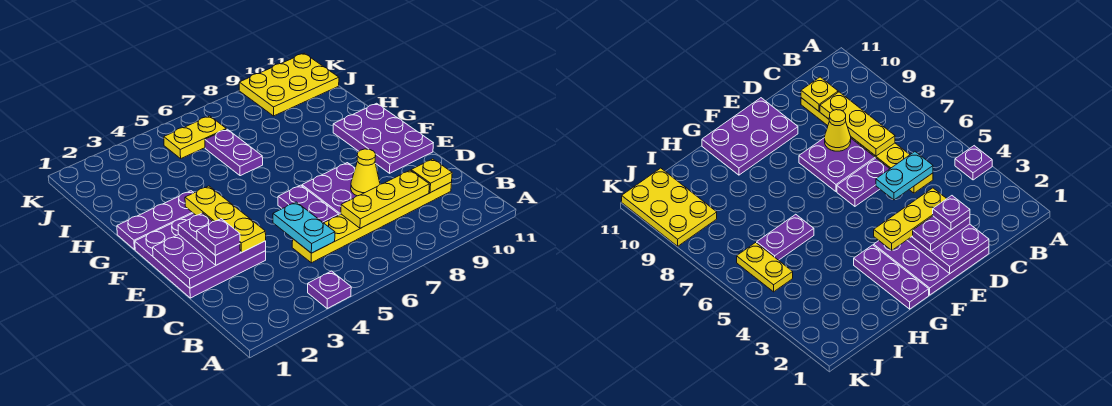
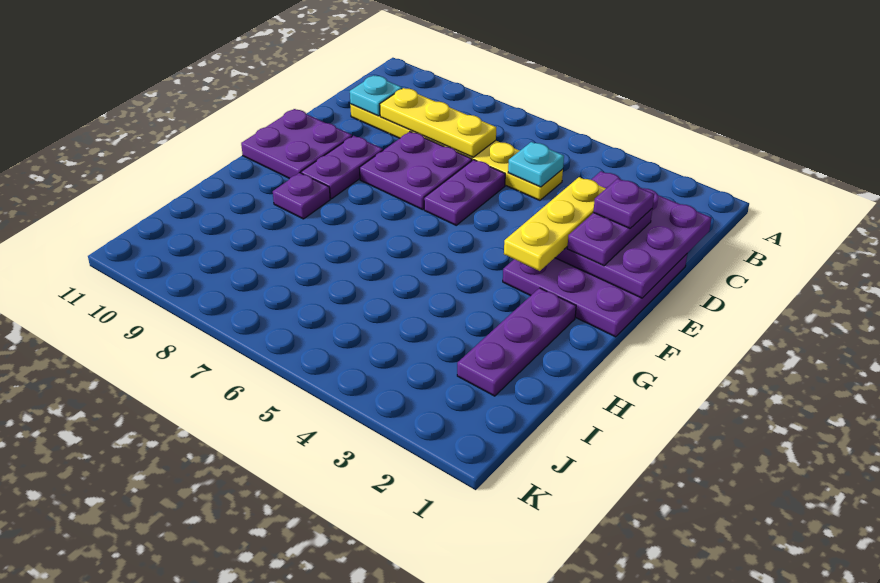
purple 1x1 plate [308,271,351,308] -> purple 1x1 plate moved to [273,173,330,219]
cyan 1x2 plate [273,202,335,253] -> cyan 1x1 plate [508,142,564,187]
yellow 1x1 plate [411,159,452,193] -> cyan 1x1 plate [350,75,402,116]
purple 2x3 plate [153,235,266,288] -> purple 3x3 plate [555,171,712,298]
yellow 1x1 cone [351,149,380,196] -> none
purple 2x3 plate [333,103,433,173] -> purple 2x2 plate [241,109,352,179]
purple 1x3 plate [117,191,194,250] -> purple 1x3 plate turned to [457,288,576,396]
purple 1x2 plate [205,129,263,176] -> purple 1x2 plate moved to [301,136,383,199]
yellow 1x2 plate [164,116,226,159] -> none
yellow 2x3 plate [239,53,339,116] -> none

